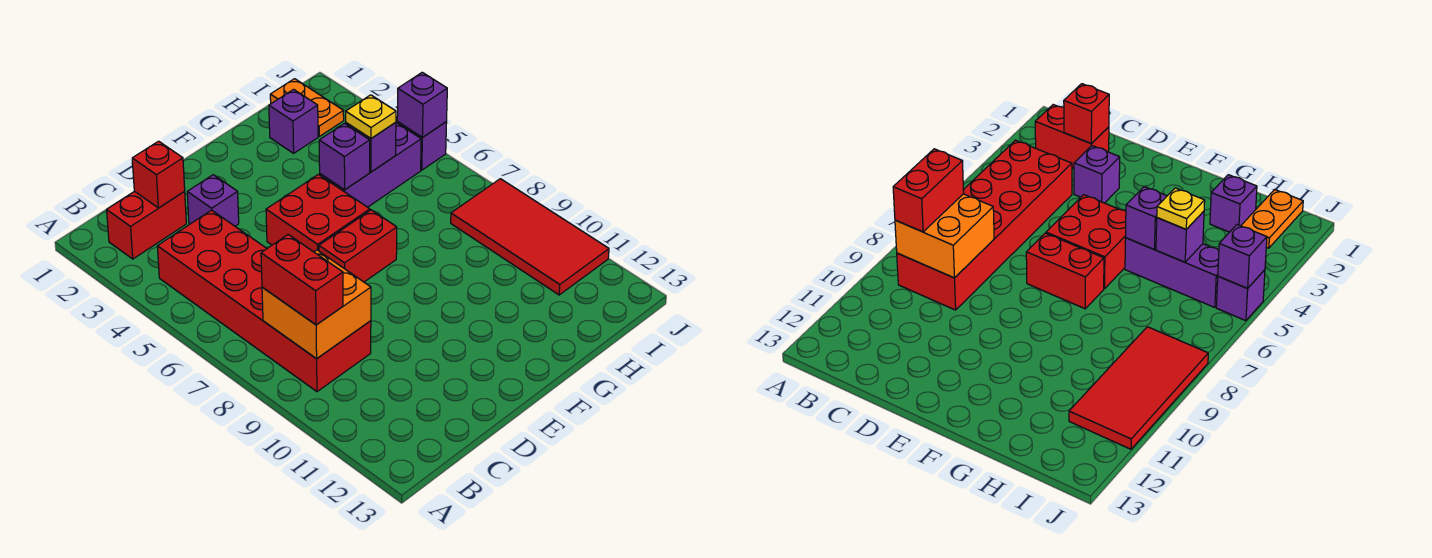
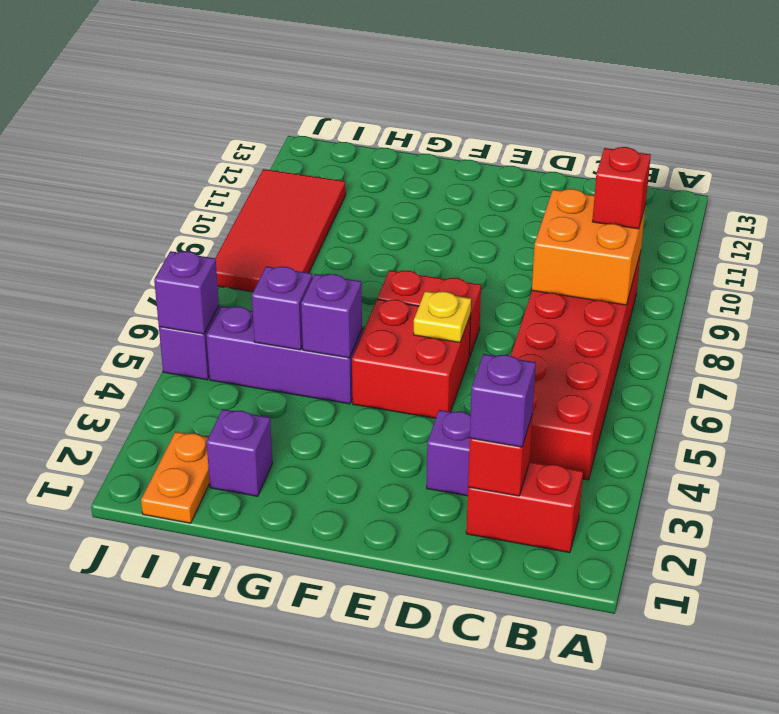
red 1x2 brick [261,235,343,325] -> red 1x1 brick [592,147,651,229]
none -> purple 1x1 brick [470,354,536,447]
yellow 1x1 plate [346,95,396,138] -> yellow 1x1 plate moved to [414,291,471,342]

